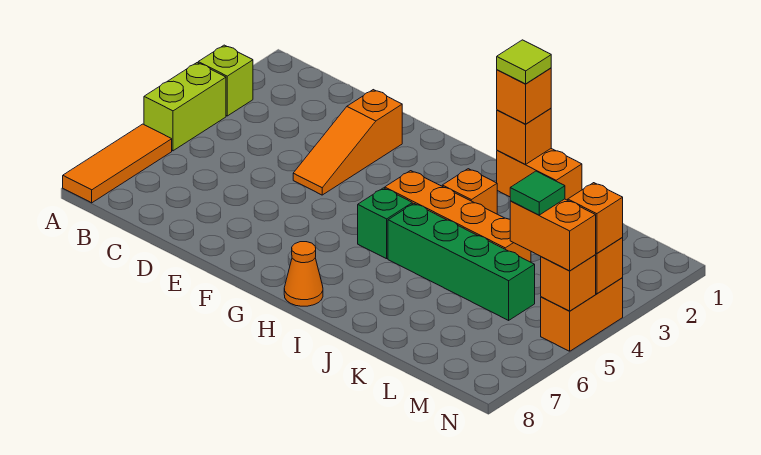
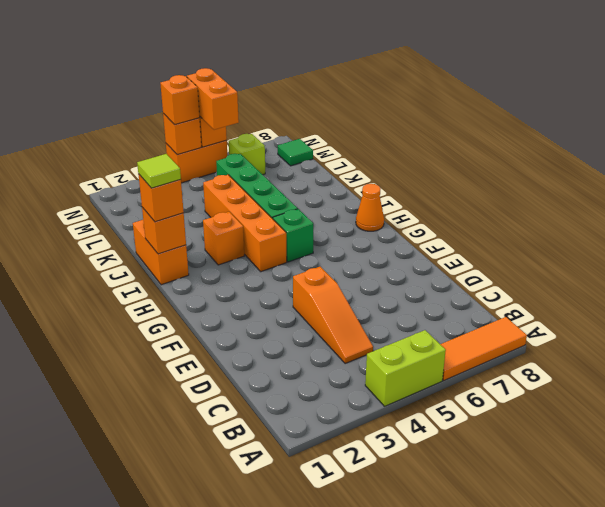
lime 1x1 brick [198,45,253,116] -> lime 1x1 brick moved to [229,134,265,175]
orange 1x3 slope [293,90,402,195] -> orange 1x3 slope turned to [293,267,373,364]
green 1x1 tile [510,171,565,215] -> green 1x1 tile moved to [278,139,313,166]

